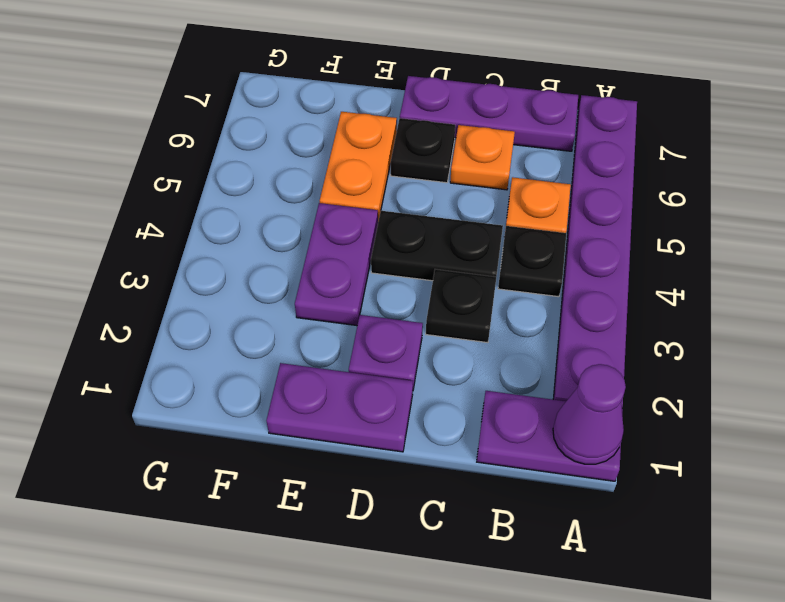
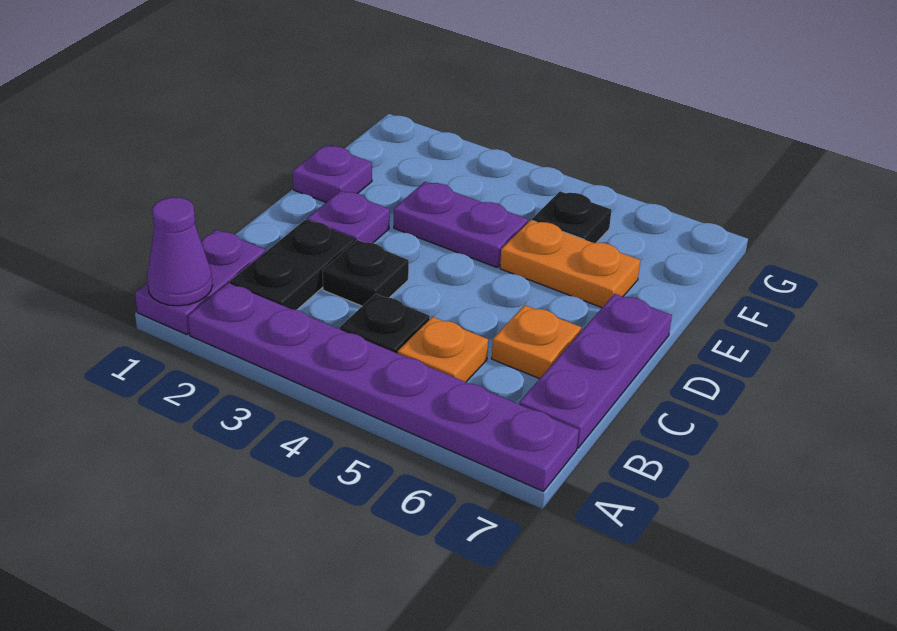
black 1x2 plate [371,211,503,281] -> black 1x2 plate moved to [230,220,355,310]
purple 1x2 plate [266,363,413,452] -> purple 1x1 plate [293,145,372,202]
black 1x1 plate [391,118,455,183] -> black 1x1 plate moved to [532,191,611,243]

